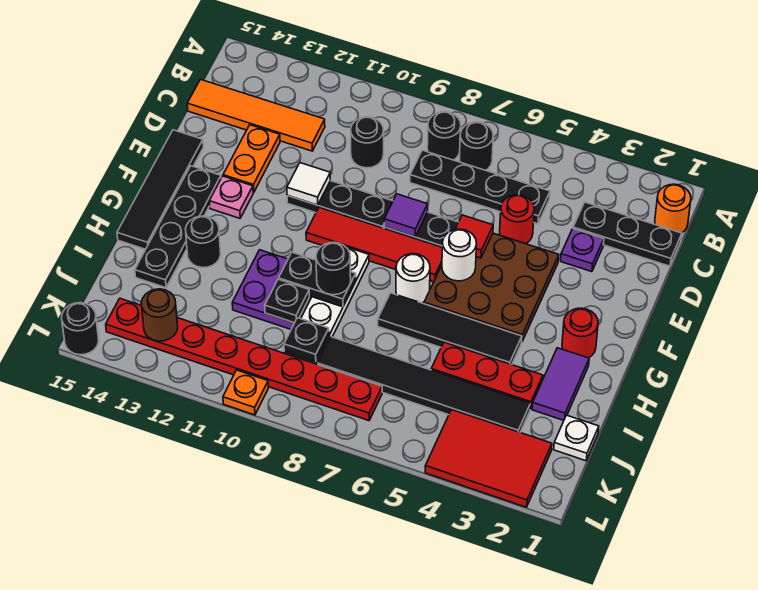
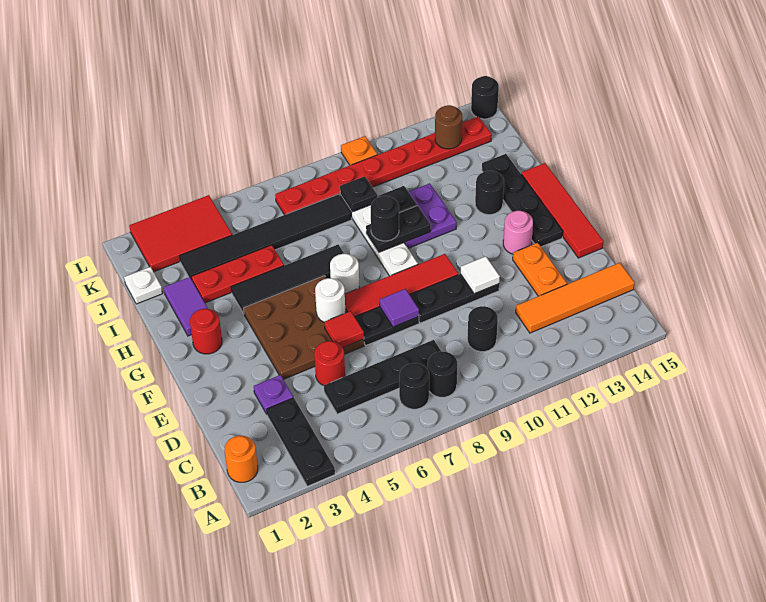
black 1x3 plate [573,202,682,266] -> black 1x3 plate turned to [267,398,335,486]
black 1x4 tile [117,130,203,249] -> red 1x4 tile [521,163,604,258]
pink 1x1 plate [209,176,253,218] -> pink 1x1 round brick [503,211,533,254]

